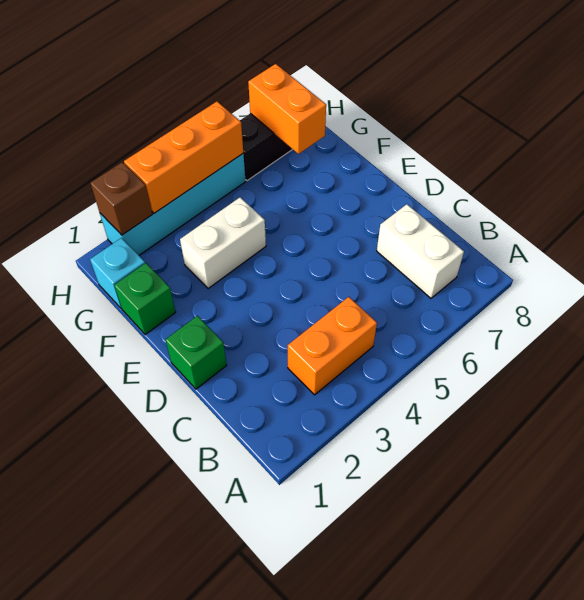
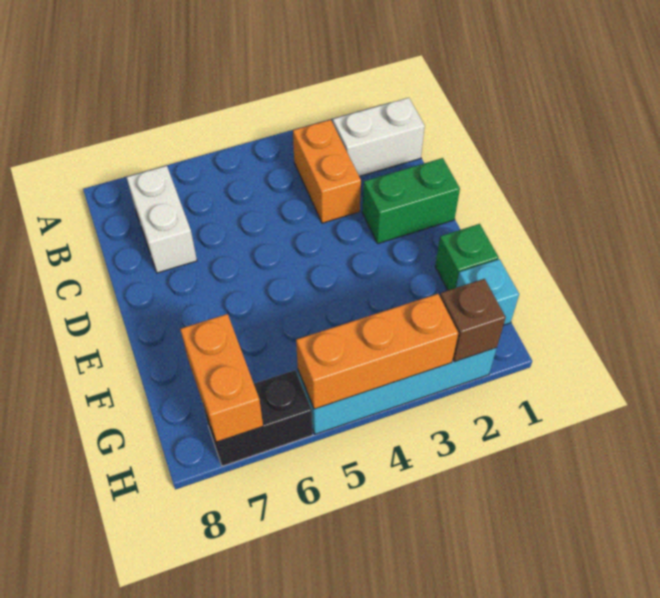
orange 1x2 brick [287,297,377,395] -> orange 1x2 brick turned to [293,119,361,223]
green 1x1 brick [165,316,227,389] -> green 1x2 brick [362,158,460,244]
white 1x2 brick [180,197,266,289] -> white 1x2 brick moved to [333,98,425,177]

